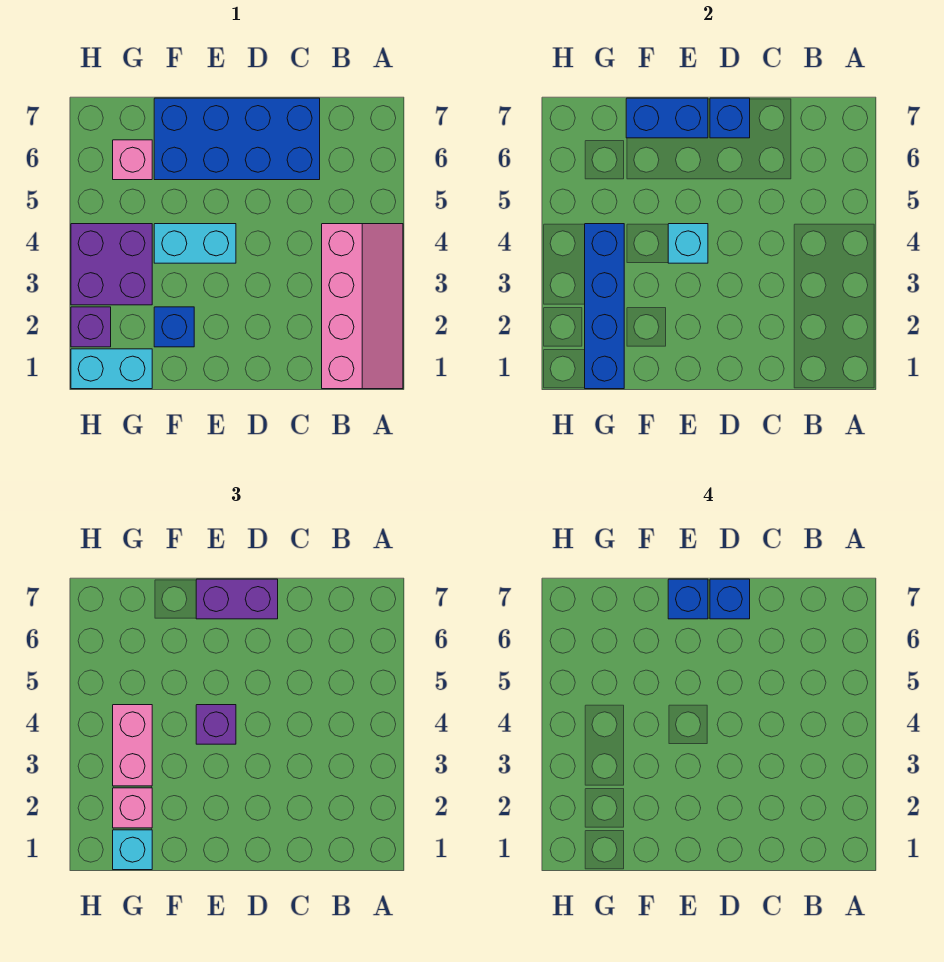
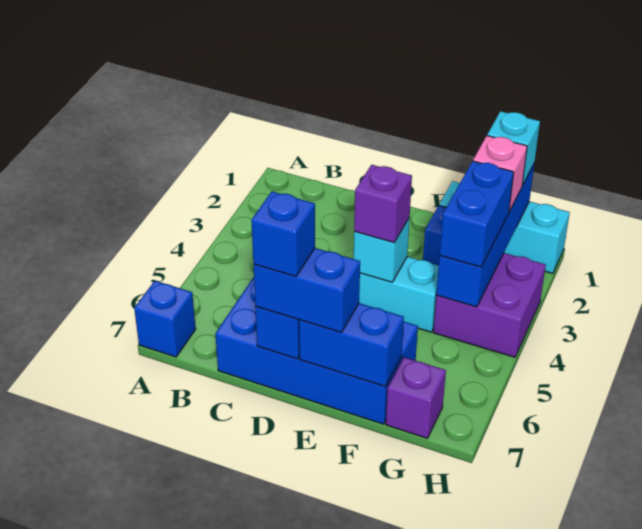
pink 2x4 slope [322,224,403,389] -> none
purple 1x2 brick [196,579,278,619] -> blue 1x2 brick [253,248,360,333]
blue 1x1 brick [668,579,708,619] -> blue 1x1 brick moved to [134,281,196,357]
cyan 1x2 brick [71,349,152,389] -> cyan 1x3 brick [439,181,570,274]
pink 1x2 brick [113,705,152,786] -> blue 1x2 brick [440,161,514,267]
pink 1x1 brick [113,140,152,180] -> none
purple 1x1 brick [71,307,111,347] -> purple 1x1 brick moved to [386,357,446,438]

